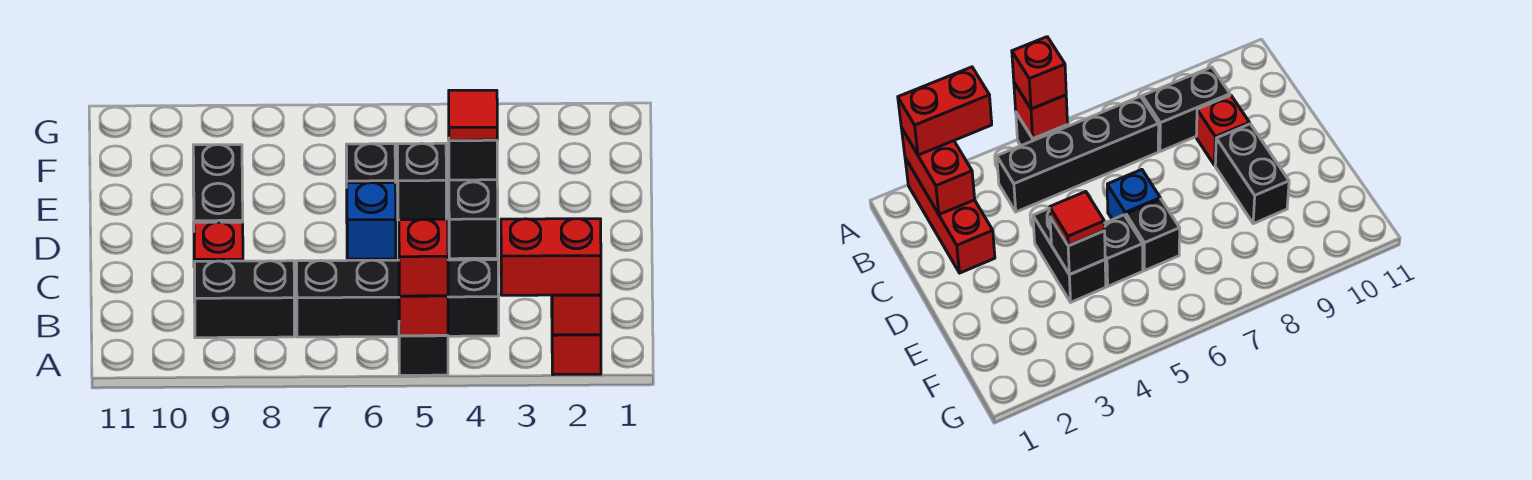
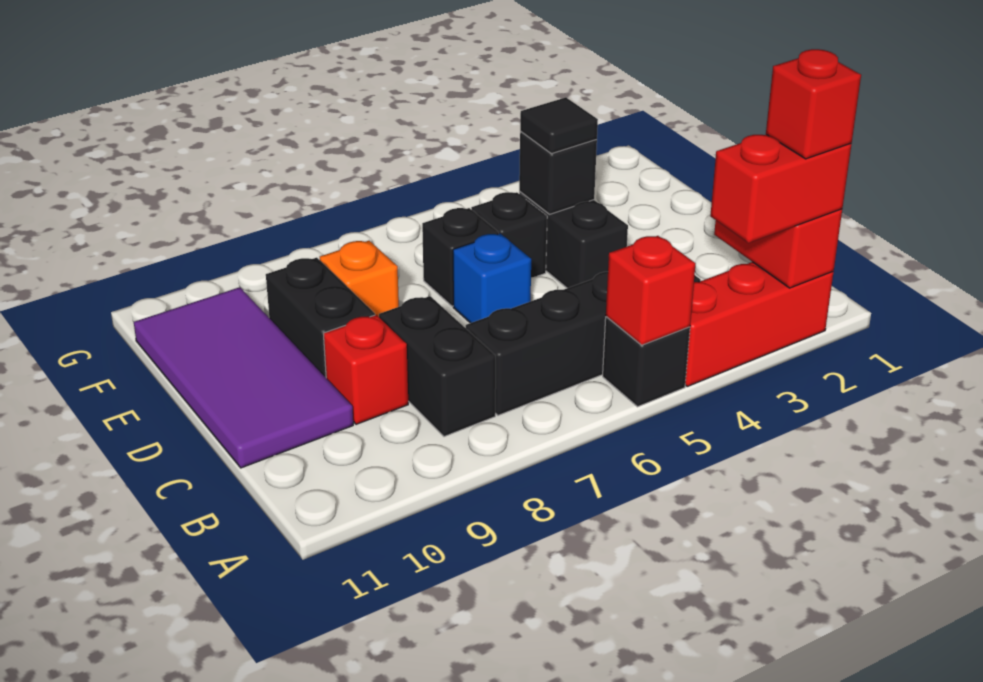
red 1x3 brick [552,335,601,375] -> red 1x3 brick turned to [685,262,833,386]
red 1x1 brick [399,219,448,296] -> red 1x1 brick moved to [766,49,861,159]
black 1x2 brick [194,261,294,338] -> black 1x2 brick turned to [379,296,496,437]
none -> purple 2x4 tile [134,287,353,468]
red 1x1 tile [449,90,497,140] -> black 1x1 tile [520,97,598,154]
none -> orange 1x1 brick [320,241,399,317]

